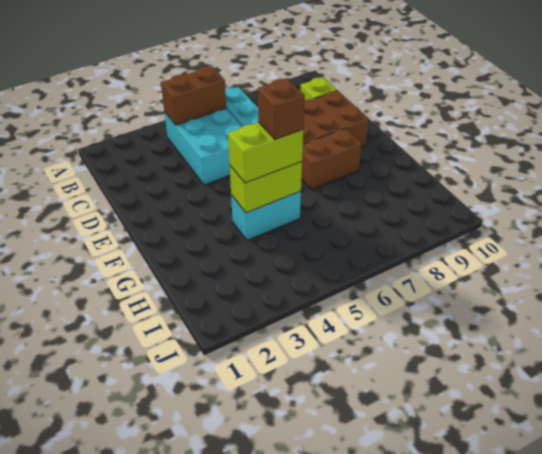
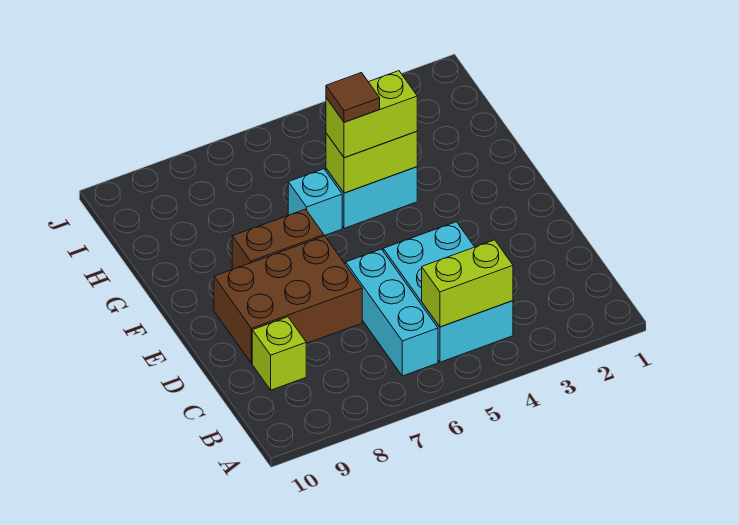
brown 1x2 brick [161,66,226,125] -> lime 1x2 brick [422,240,513,327]
brown 1x1 brick [258,78,305,140] -> brown 1x1 tile [326,73,380,122]
none -> cyan 1x1 brick [288,169,342,236]

